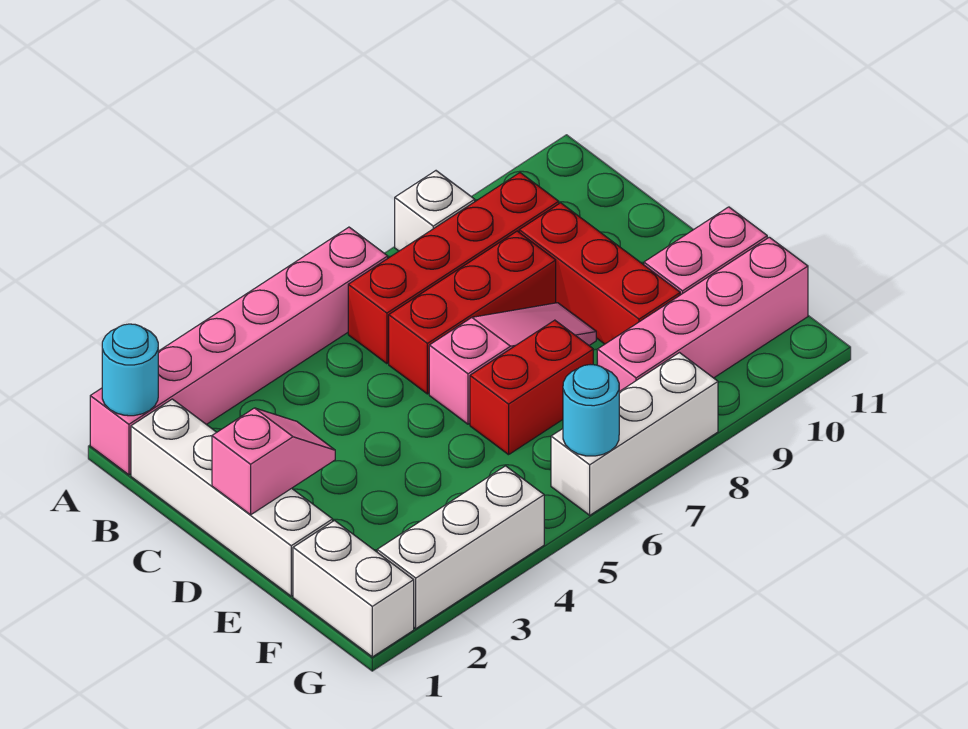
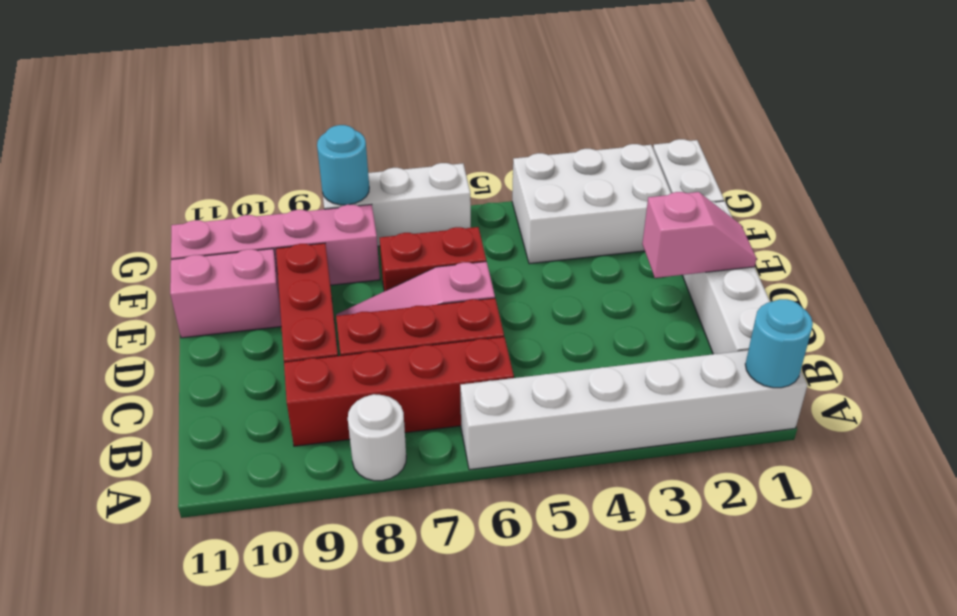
pink 1x6 brick [90,227,388,475] -> white 1x6 brick [460,350,808,470]
white 1x1 brick [395,171,475,251] -> white 1x1 round brick [348,394,406,481]
pink 1x2 slope [212,408,335,515] -> pink 1x2 slope turned to [642,192,757,278]
white 1x3 brick [377,466,544,629] -> white 2x3 brick [512,144,671,264]
cyan 1x1 round brick [563,365,619,456] -> cyan 1x1 round brick moved to [317,125,369,205]

